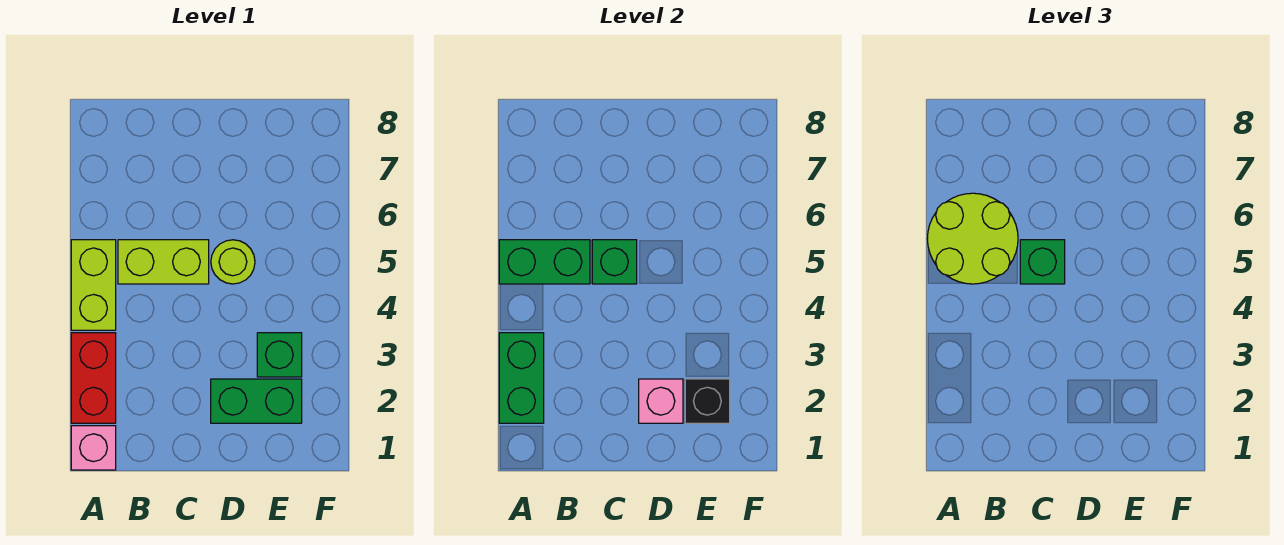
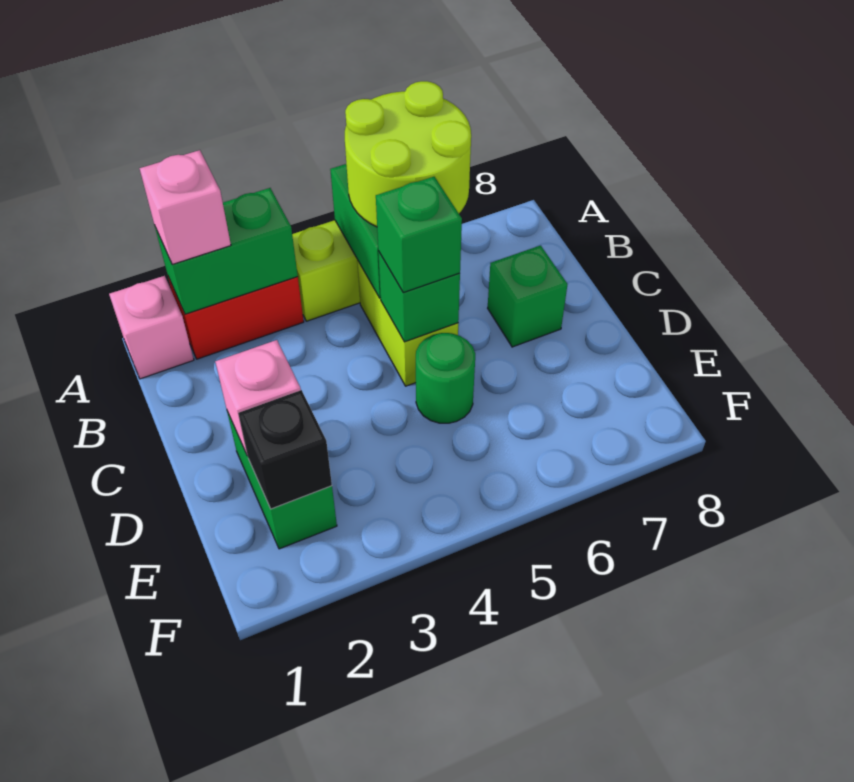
none -> pink 1x1 brick [140,150,231,264]
lime 1x1 round brick [211,240,255,284] -> green 1x1 round brick [416,333,475,423]
green 1x1 brick [257,333,302,377] -> green 1x1 brick moved to [488,246,568,347]

